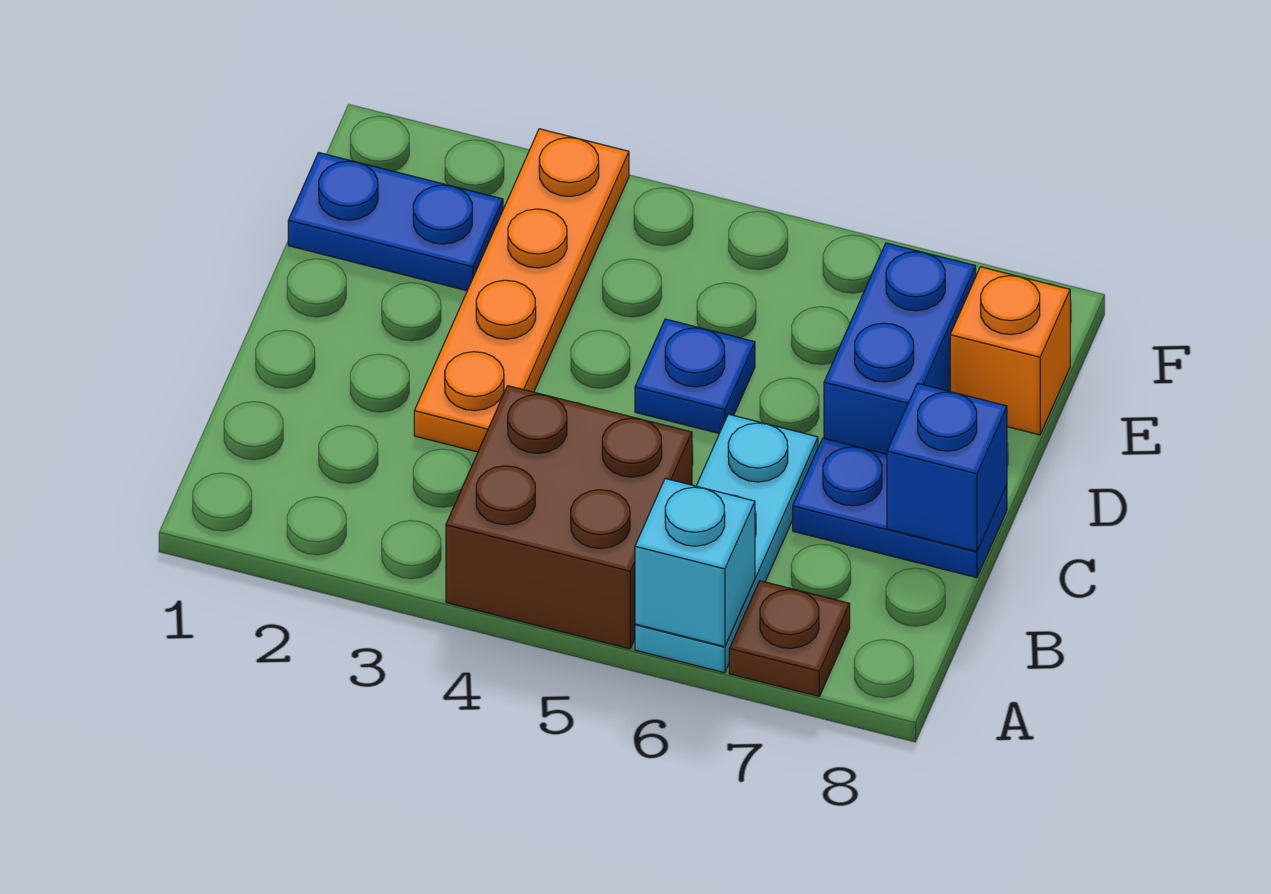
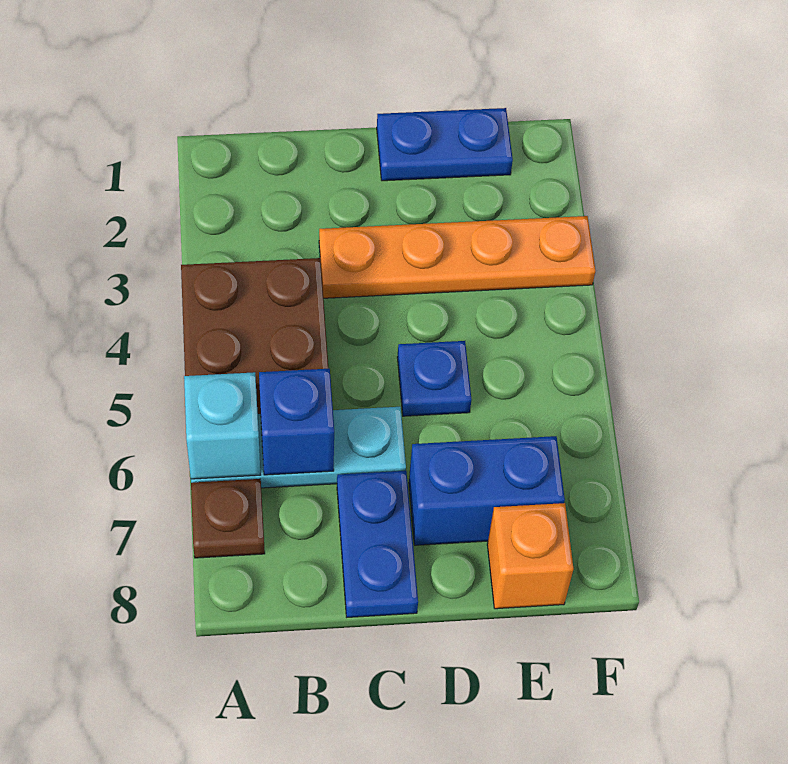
blue 1x1 brick [887,383,1007,551] -> blue 1x1 brick moved to [259,369,334,475]
blue 1x2 plate [288,153,503,291] -> blue 1x2 plate turned to [377,108,513,181]

